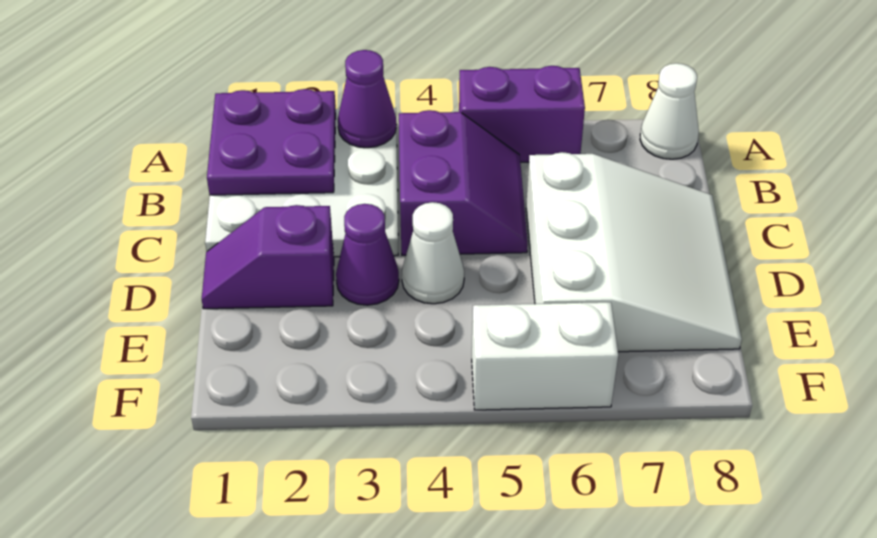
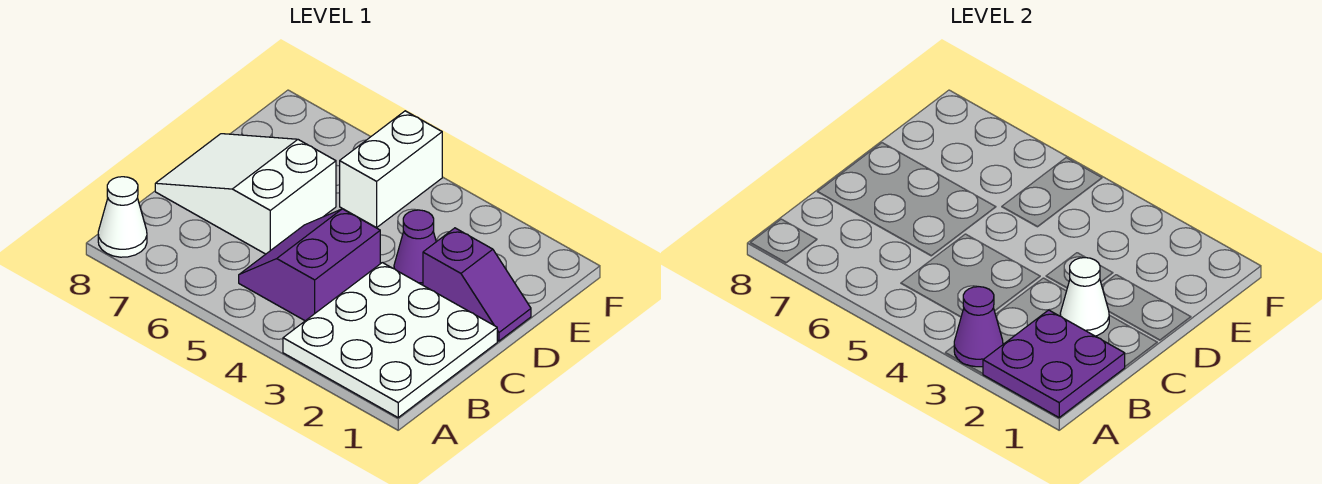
purple 1x2 brick [459,66,585,162] -> none
white 3x3 slope [526,152,742,352] -> white 2x3 slope [155,134,336,254]
white 1x1 cone [402,202,464,304] -> white 1x1 cone moved to [1060,258,1109,336]
white 1x2 brick [472,302,618,410] -> white 1x2 brick turned to [340,111,442,228]

